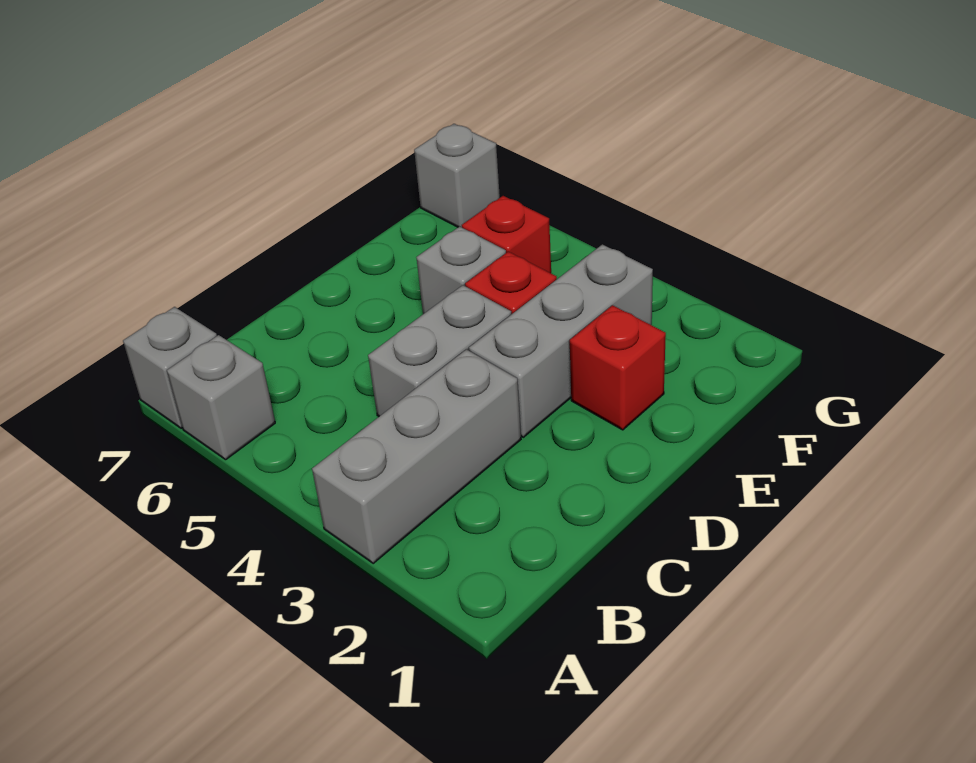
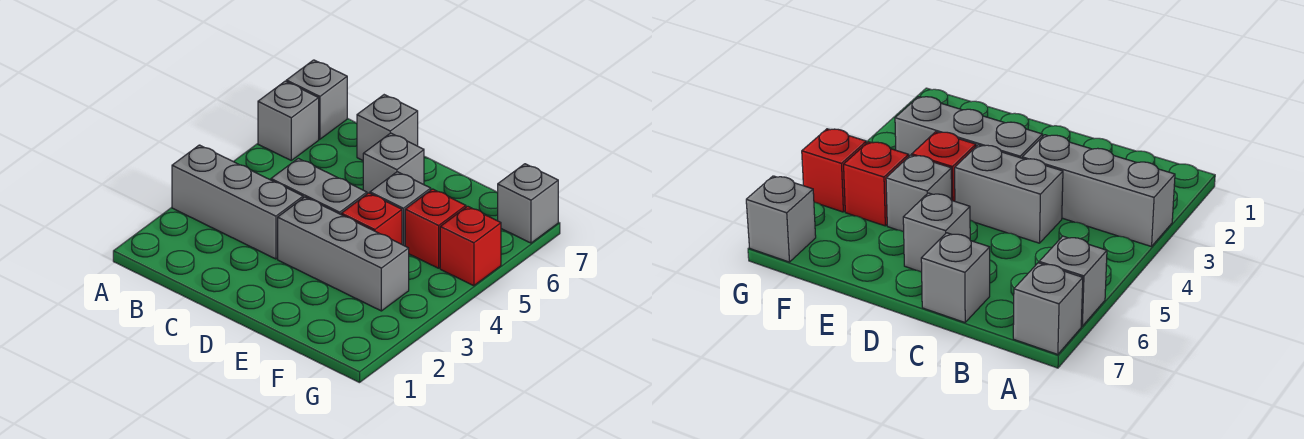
none -> grey 1x1 brick [357,95,418,160]
none -> grey 1x1 brick [363,133,424,194]
red 1x1 brick [570,305,666,430] -> red 1x1 brick moved to [440,206,501,286]

